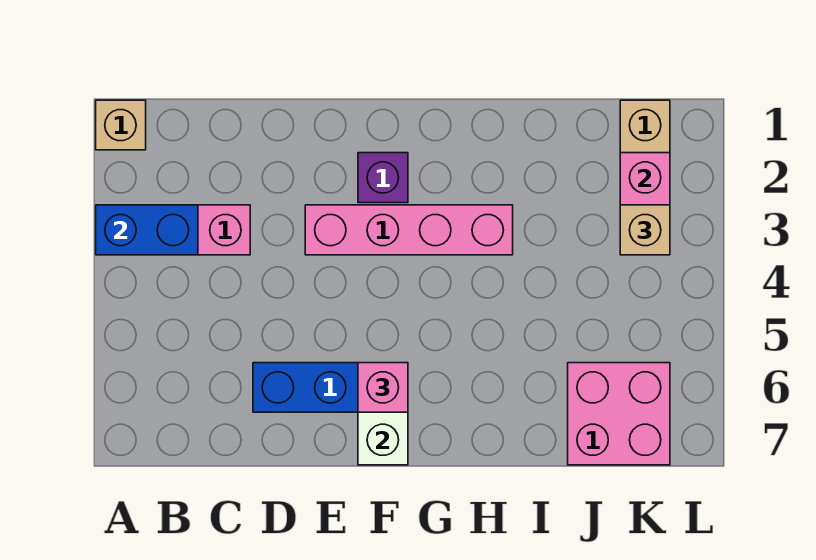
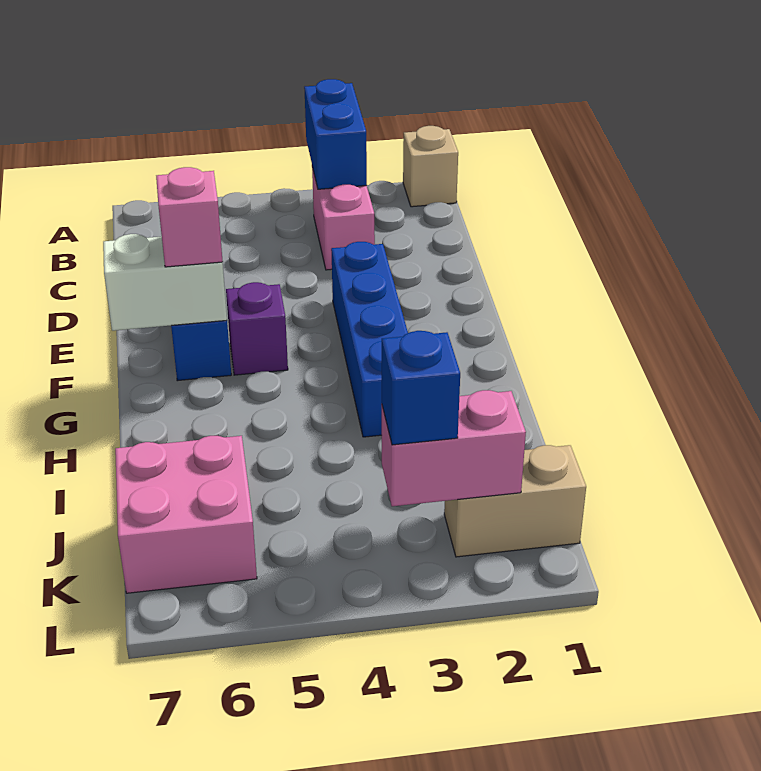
pink 1x4 brick [305,205,513,255] -> blue 1x4 brick [331,242,408,437]
purple 1x1 brick [358,153,408,203] -> purple 1x1 brick moved to [226,282,288,375]
tan 1x1 brick [620,205,670,255] -> blue 1x1 brick [382,331,460,445]

